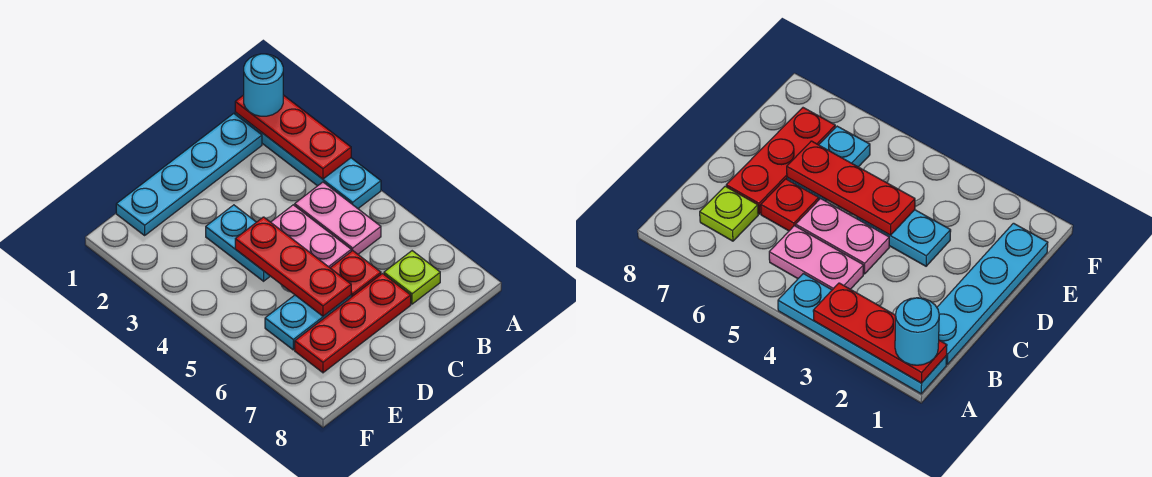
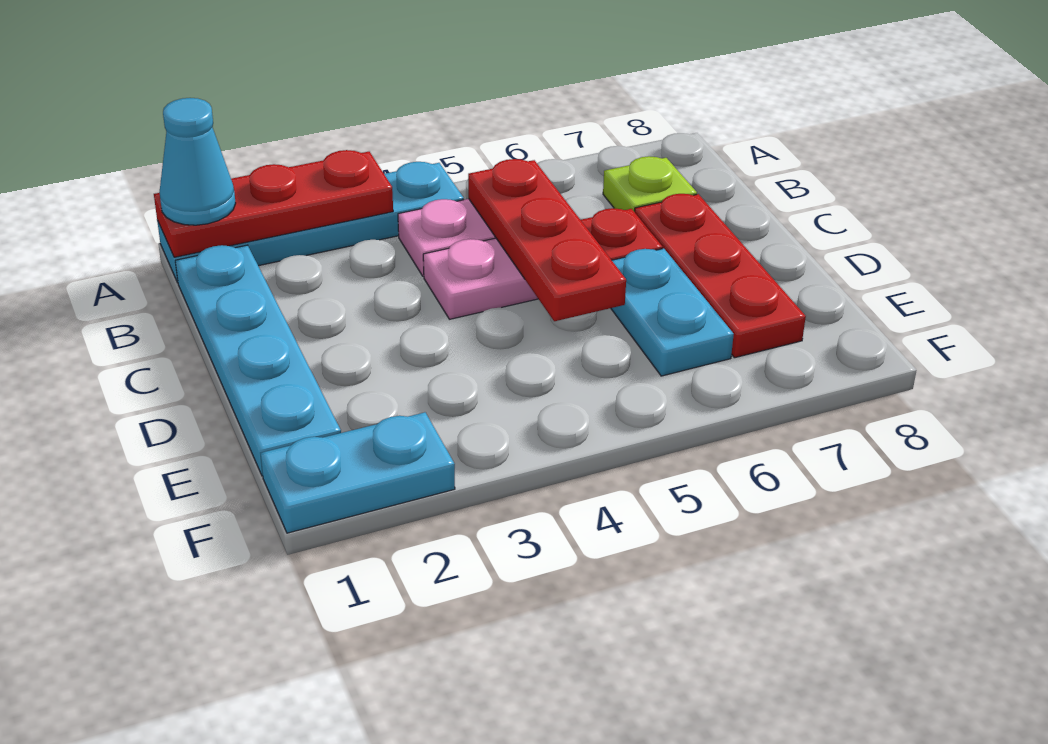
cyan 1x1 round brick [244,54,283,116] -> cyan 1x1 cone [159,98,236,225]
cyan 1x2 plate [206,205,270,281] -> cyan 1x2 plate moved to [261,412,455,533]
red 1x3 plate [235,217,351,316] -> red 1x3 plate turned to [468,159,626,321]

